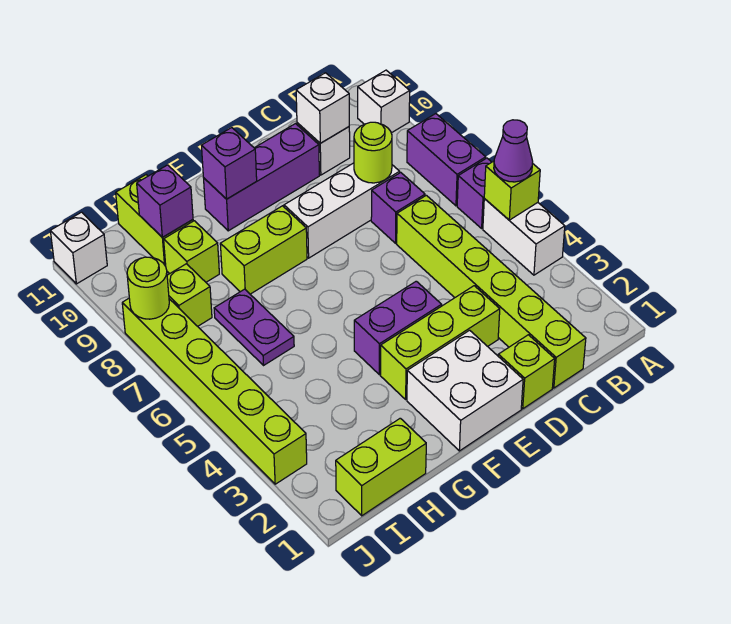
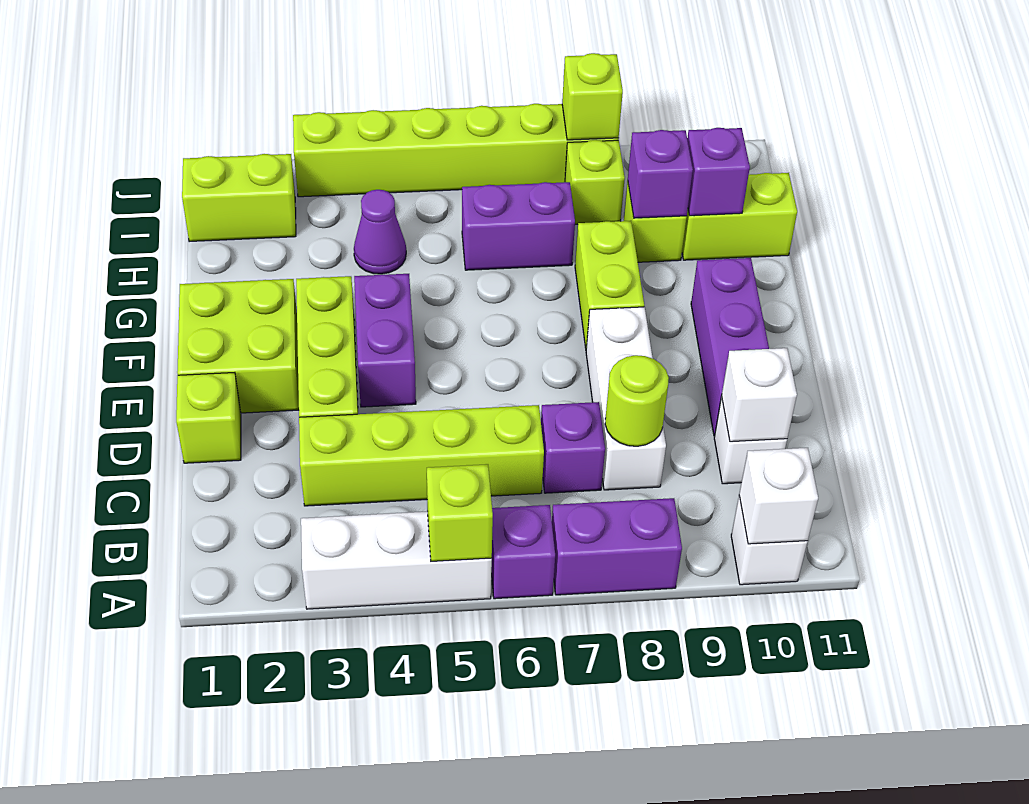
white 1x2 brick [483,199,565,275] -> white 1x3 brick [301,511,492,609]
purple 1x1 cone [494,120,533,182] -> purple 1x1 cone moved to [354,190,406,274]
lime 1x6 brick [397,195,586,388] -> lime 1x4 brick [299,405,544,506]
white 2x2 brick [407,330,523,451] -> lime 2x2 brick [177,279,299,413]
purple 1x1 brick [201,128,257,199] -> purple 1x1 brick moved to [628,130,693,218]
lime 1x2 brick [336,418,426,516] -> lime 1x2 brick turned to [182,154,296,242]
purple 1x2 plate [214,289,294,365] -> purple 1x2 brick [462,182,575,270]
lime 1x1 round brick [127,257,169,319] -> lime 1x1 brick [562,53,623,140]
white 1x1 brick [50,212,107,284] -> white 1x1 brick moved to [739,448,818,544]

